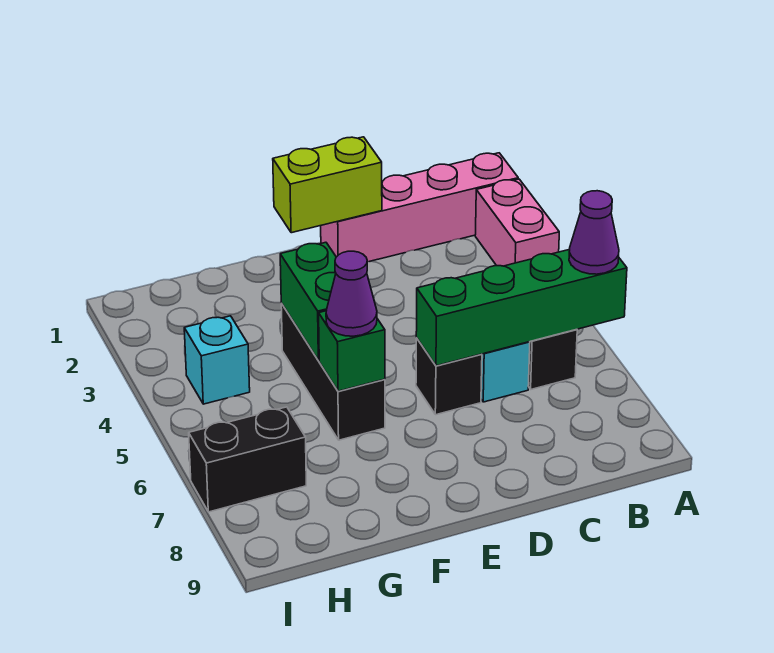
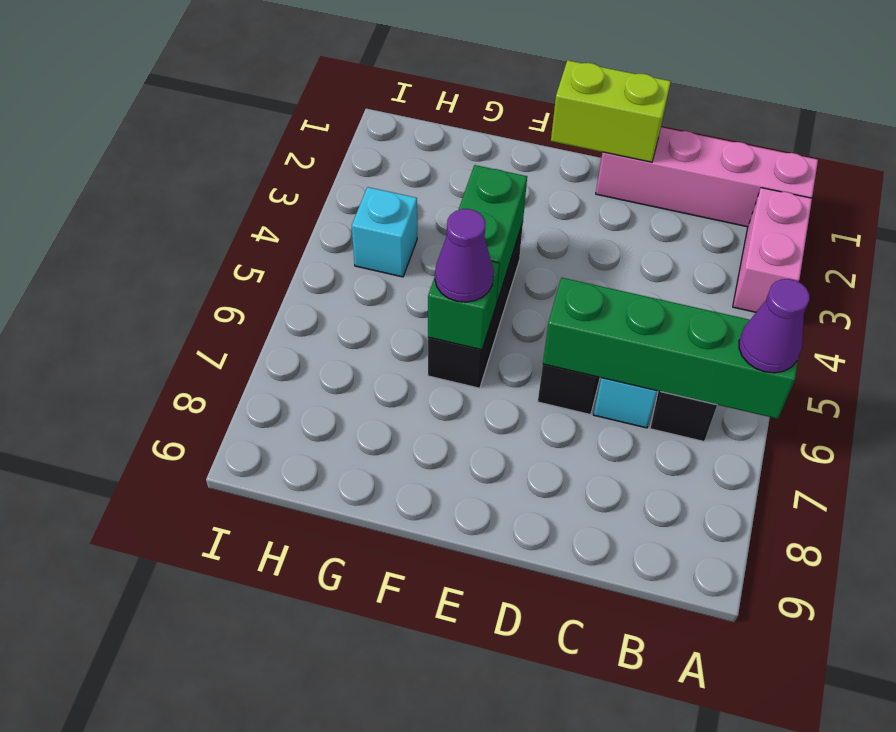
black 1x2 brick [189,407,306,512] -> none

